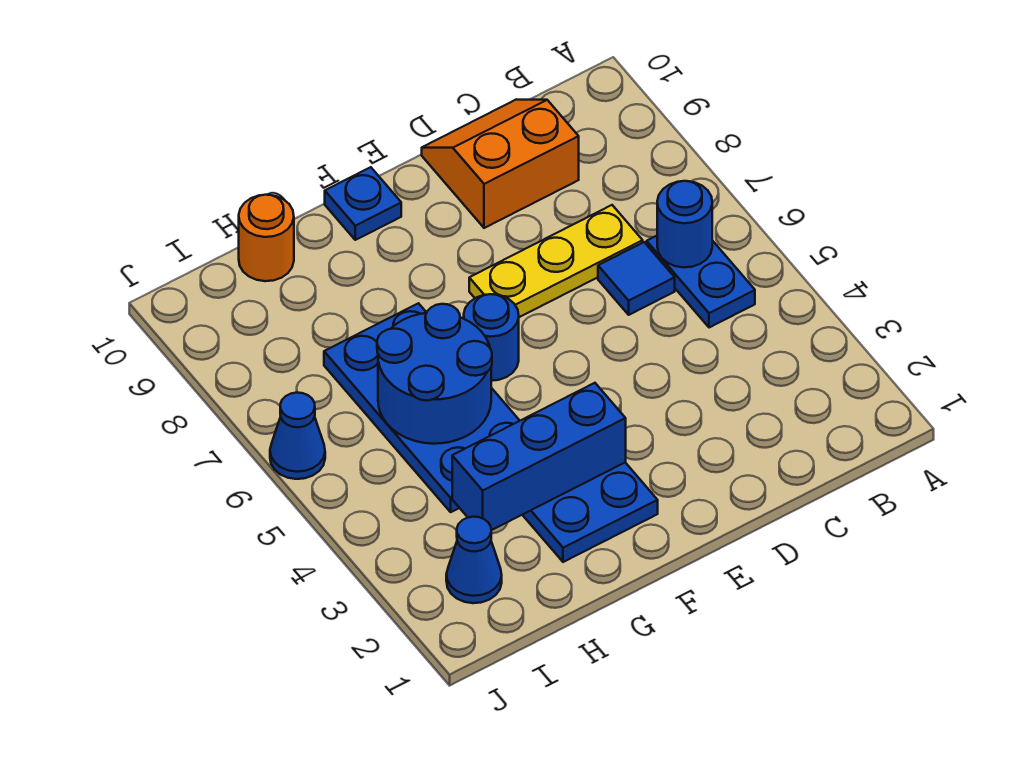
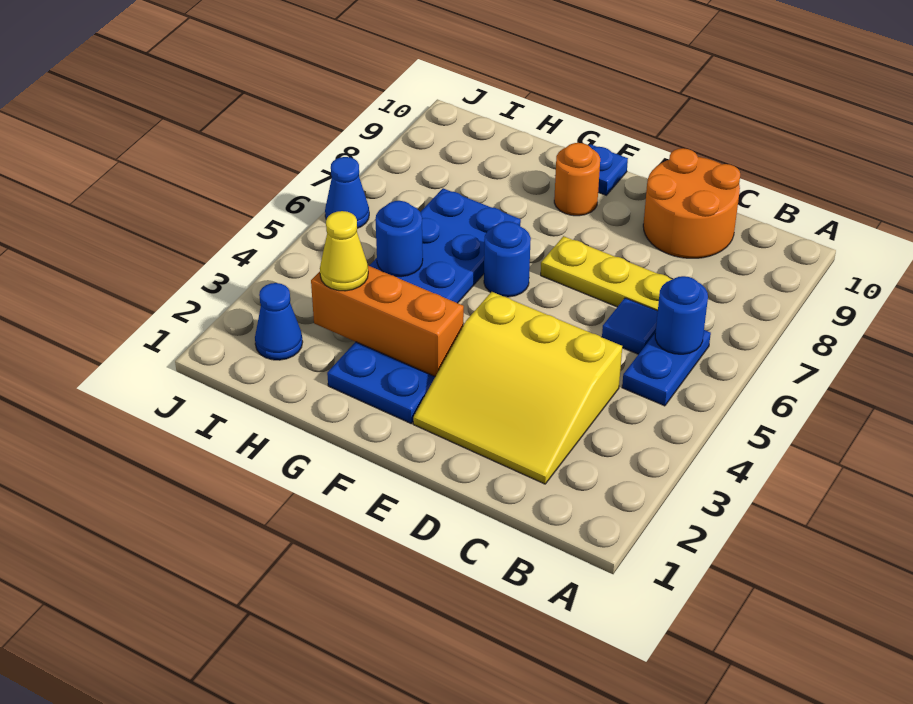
none -> yellow 3x3 slope [413,292,622,484]
orange 2x2 slope [422,99,579,228] -> orange 2x2 round brick [643,148,740,258]
blue 1x3 brick [452,383,626,530] -> orange 1x3 brick [311,266,464,376]
blue 2x2 round brick [377,304,492,444] -> blue 1x1 round brick [375,201,423,277]
none -> yellow 1x1 cone [320,211,368,291]
orange 1x1 round brick [239,195,294,281] -> orange 1x1 round brick moved to [554,143,600,216]

